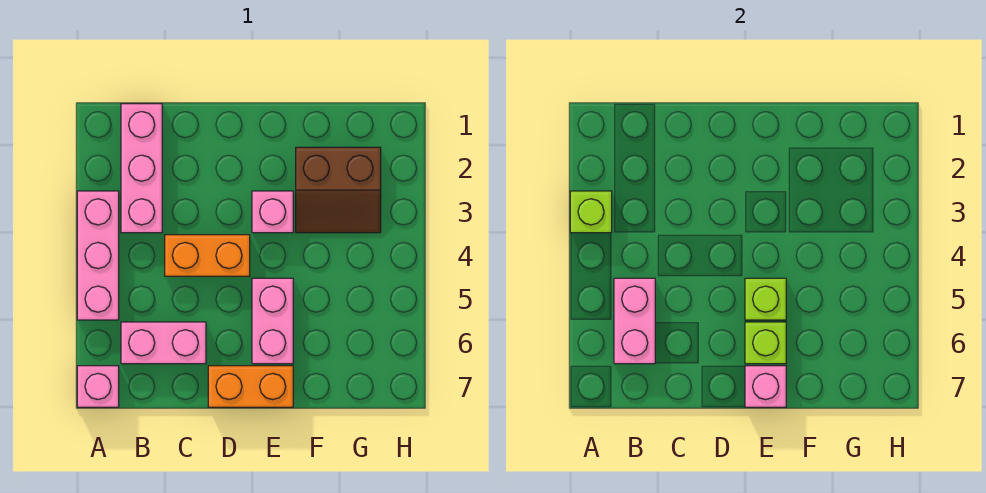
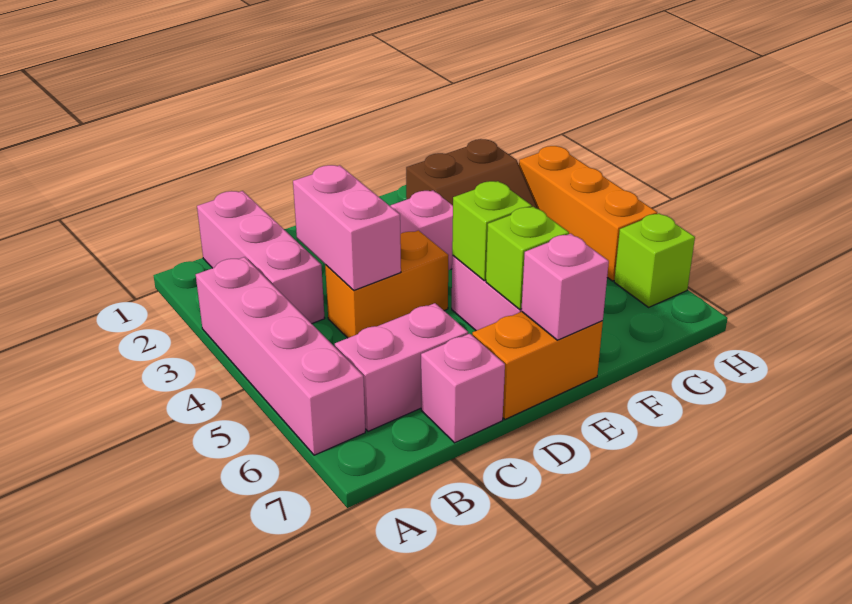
pink 1x3 brick [77,191,119,320] -> pink 1x4 brick [196,257,365,455]
lime 1x1 brick [570,191,612,233] -> lime 1x1 brick moved to [614,213,695,307]
pink 1x1 brick [77,366,119,407] -> pink 1x1 brick moved to [421,334,505,443]
pink 1x2 brick [614,278,655,364] -> pink 1x2 brick moved to [293,165,401,290]
none -> orange 1x3 brick [519,146,657,281]

